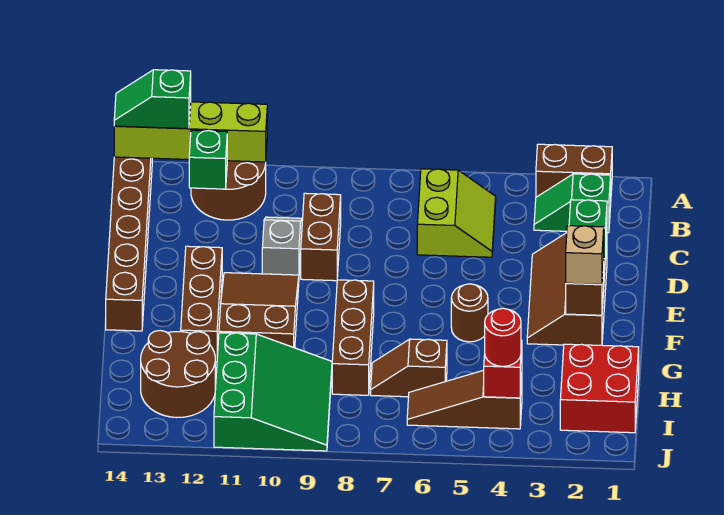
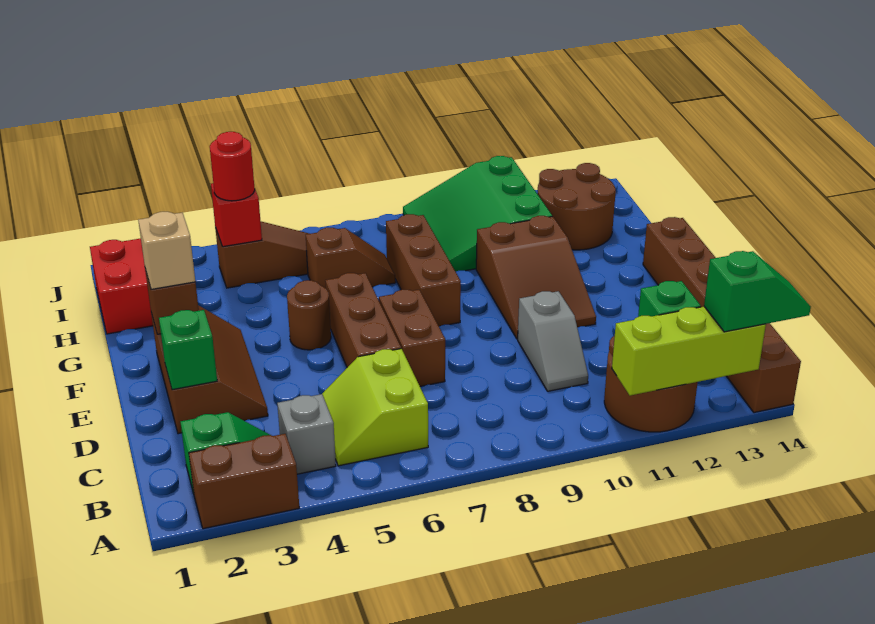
lime 1x4 brick [114,102,267,162] -> lime 1x3 brick [612,307,766,396]
none -> grey 1x1 brick [277,394,336,474]
brown 1x2 brick [301,193,341,281] -> brown 1x2 brick moved to [379,290,445,386]
brown 1x3 brick [181,246,222,362] -> brown 1x3 brick moved to [325,273,401,367]

